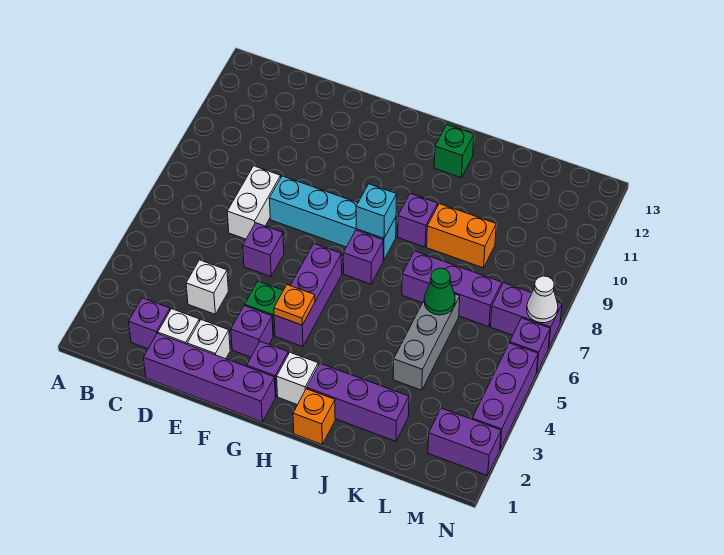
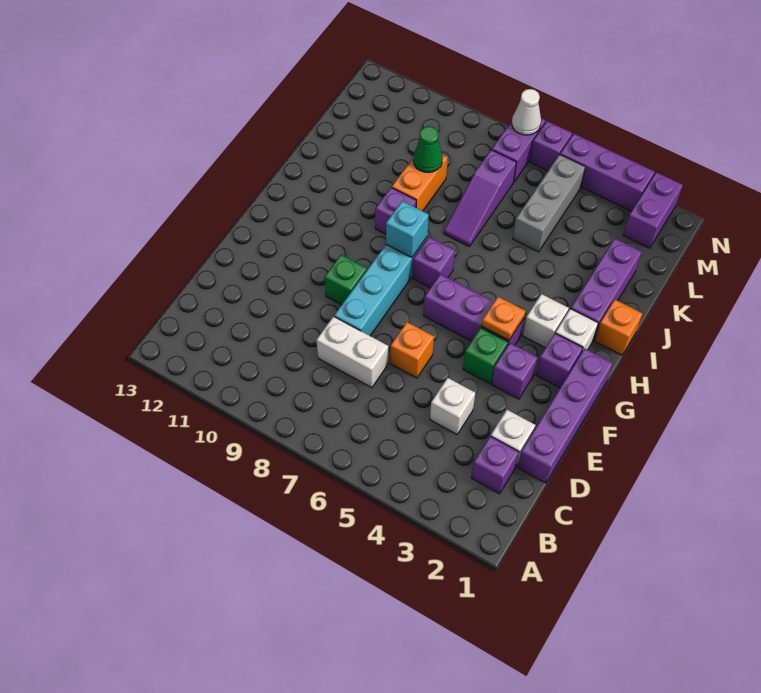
white 1x1 brick [187,320,230,359] -> white 1x1 brick moved to [523,294,569,348]
purple 1x1 brick [243,223,284,277] -> orange 1x1 brick [390,322,434,378]
green 1x1 brick [434,125,474,178] -> green 1x1 brick moved to [324,255,367,305]
purple 1x3 brick [402,251,502,327] -> purple 1x3 slope [444,150,516,246]
grey 1x3 brick [393,294,460,390] -> grey 1x3 brick turned to [513,155,585,252]
green 1x1 cone [424,268,455,315] -> green 1x1 cone moved to [413,126,443,172]

